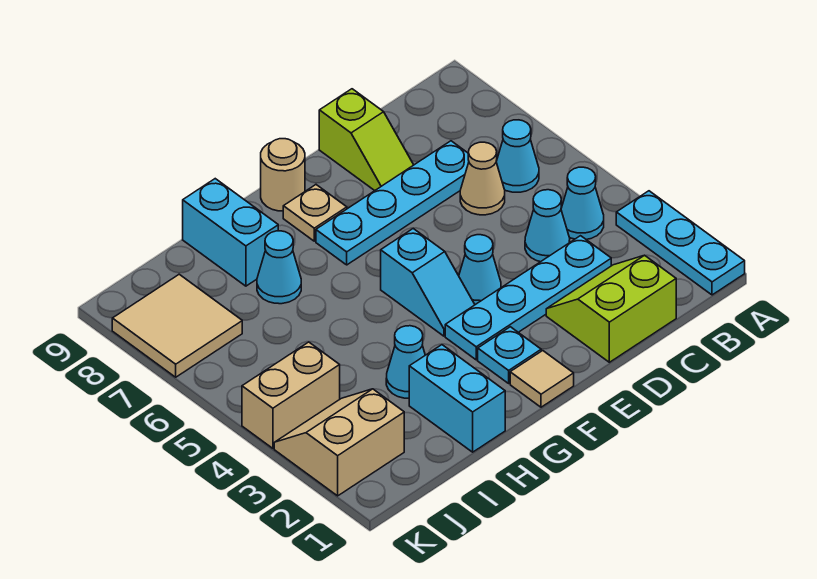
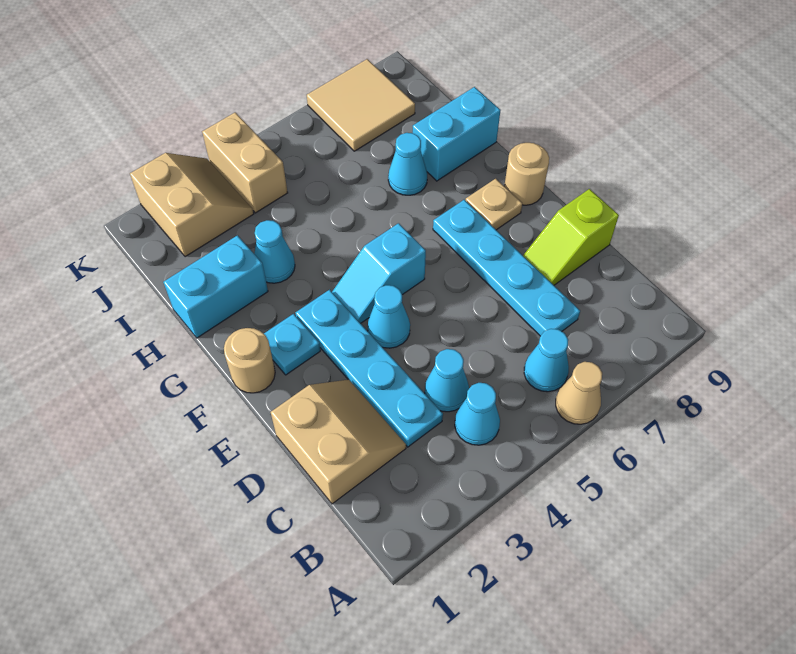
cyan 1x3 plate [616,191,745,295] -> none
lime 2x2 slope [546,255,676,362] -> tan 2x2 slope [271,380,406,504]
tan 1x1 cone [460,142,505,215] -> tan 1x1 cone moved to [556,362,602,424]
tan 1x1 tile [510,351,574,407] -> tan 1x1 round brick [224,328,275,393]

